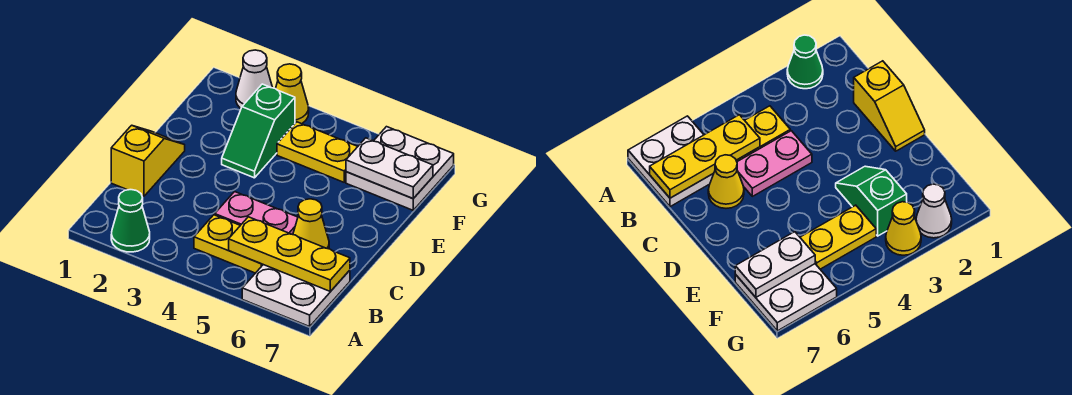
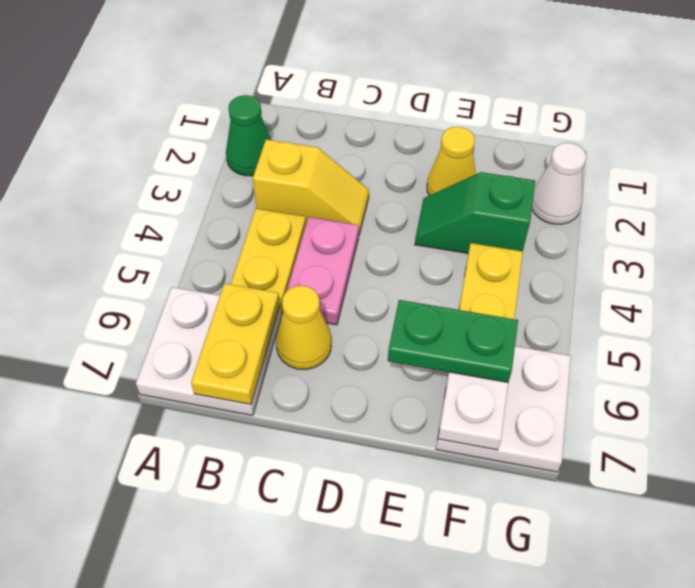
yellow 1x3 plate [229,217,350,292] -> yellow 1x2 plate [191,283,280,404]
yellow 1x2 slope [111,125,185,196] -> yellow 1x2 slope moved to [253,139,369,235]
none -> green 1x2 plate [388,300,518,382]
yellow 1x1 cone [276,64,309,124] -> yellow 1x1 cone moved to [427,127,476,196]

